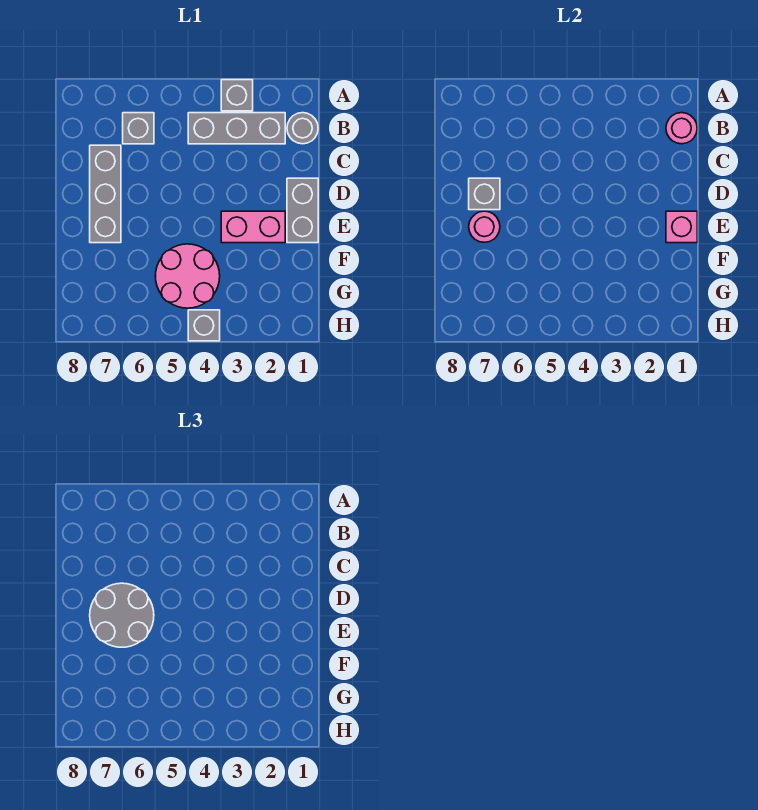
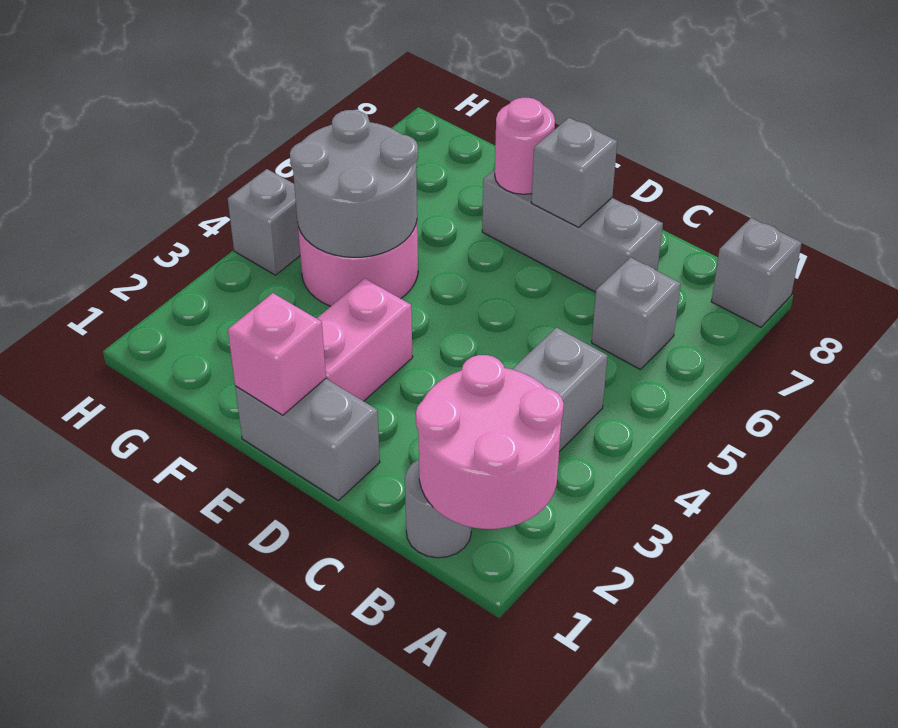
grey 1x1 brick [221,80,253,111] -> grey 1x1 brick moved to [711,218,802,327]
pink 1x1 round brick [666,113,697,144] -> pink 2x2 round brick [416,355,564,529]
grey 2x2 round brick [90,583,154,647] -> grey 2x2 round brick moved to [290,110,418,257]

